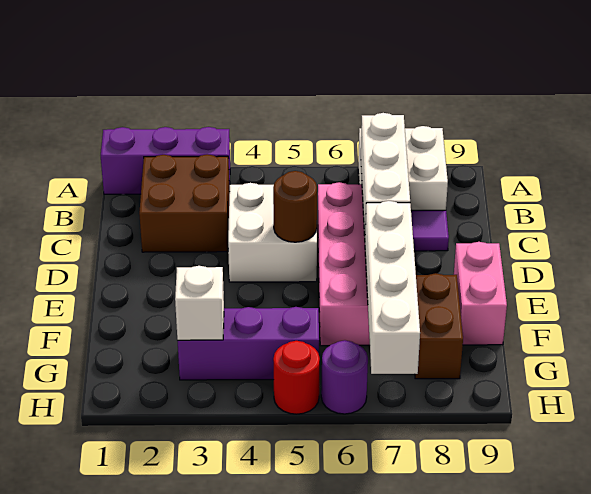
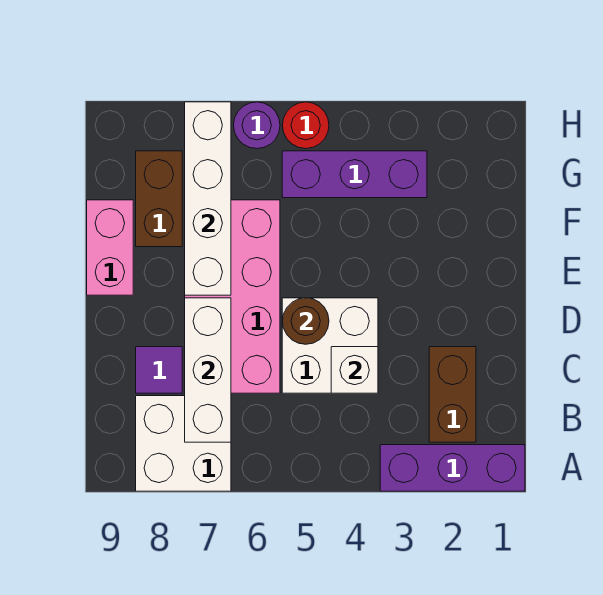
brown 2x2 brick [139,154,230,252] -> brown 1x2 brick [429,347,476,442]
white 1x1 brick [175,266,224,340] -> white 1x1 brick moved to [331,347,378,393]

